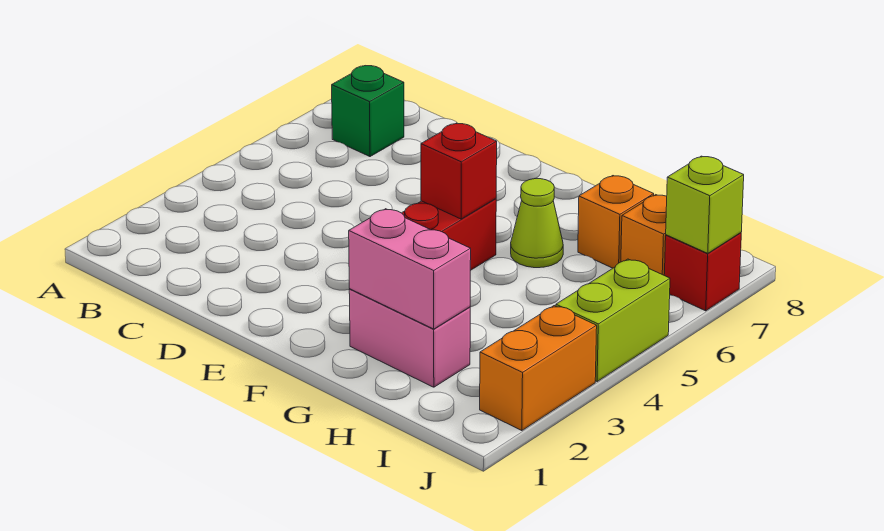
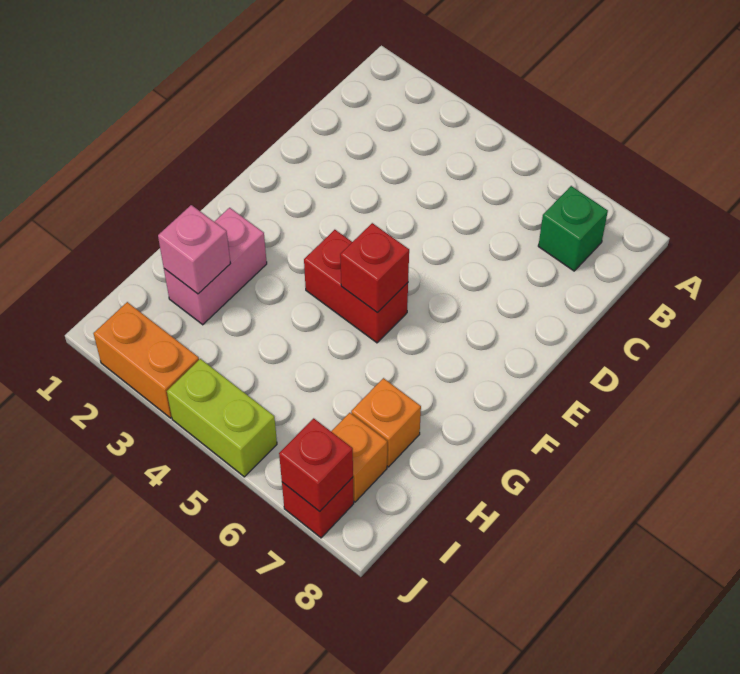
pink 1x2 brick [349,209,471,329] -> pink 1x1 brick [158,205,231,294]
lime 1x1 cone [511,179,563,268] -> none
lime 1x1 brick [666,156,744,253] -> red 1x1 brick [279,418,353,511]

